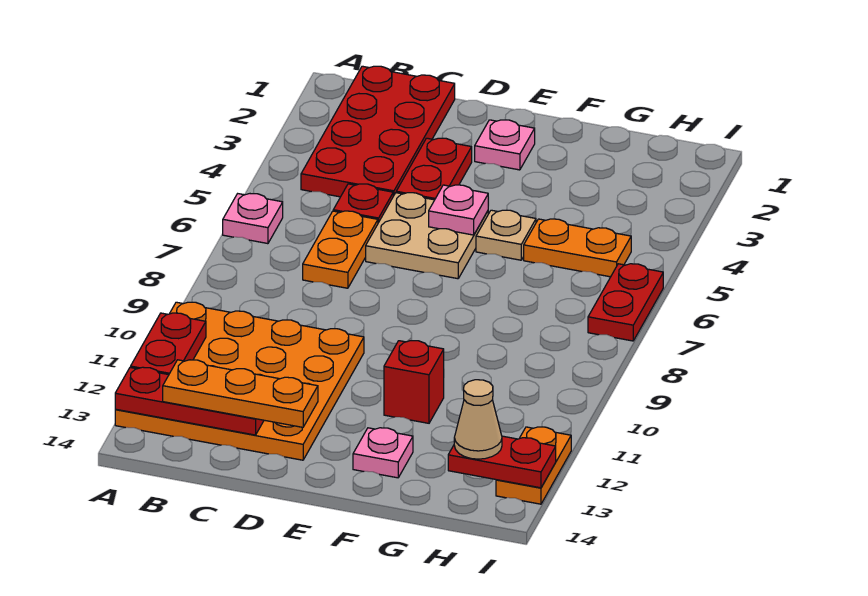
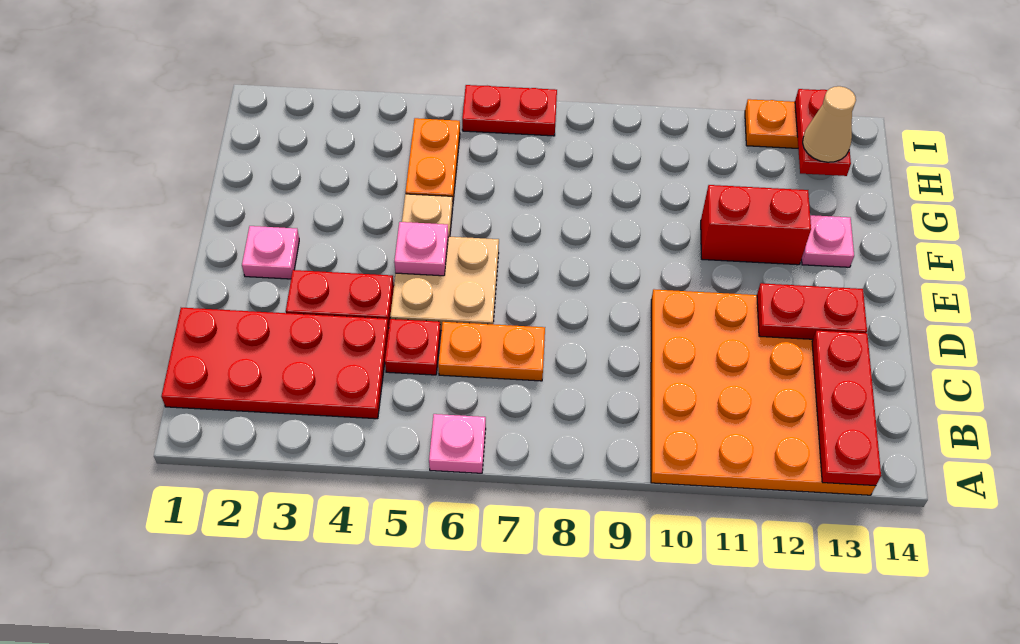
red 1x2 plate [131,313,206,375] -> red 1x2 plate moved to [757,283,867,339]
orange 1x3 plate [163,360,318,427] -> none
red 1x1 brick [384,341,444,423] -> red 1x2 brick [701,185,811,265]

